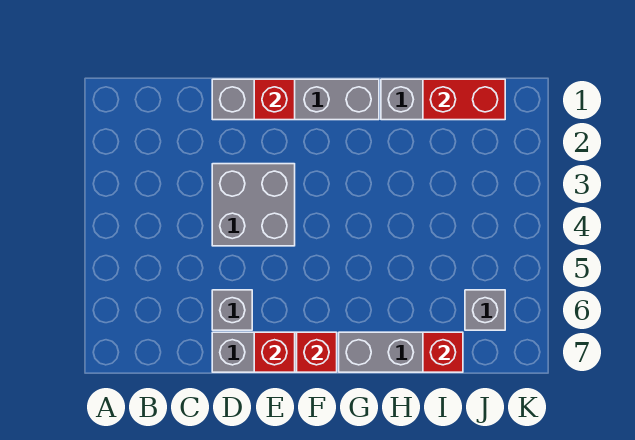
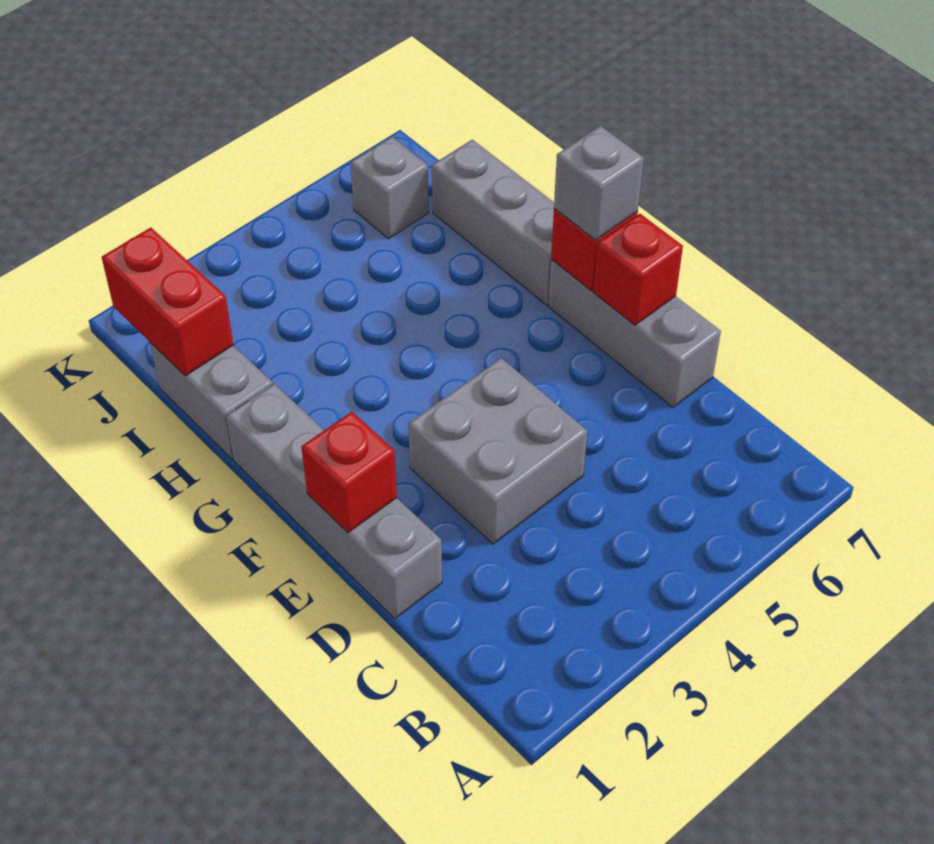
grey 1x1 brick [212,290,252,330] -> grey 1x1 brick moved to [554,126,644,240]
red 1x1 brick [423,332,463,372] -> none

